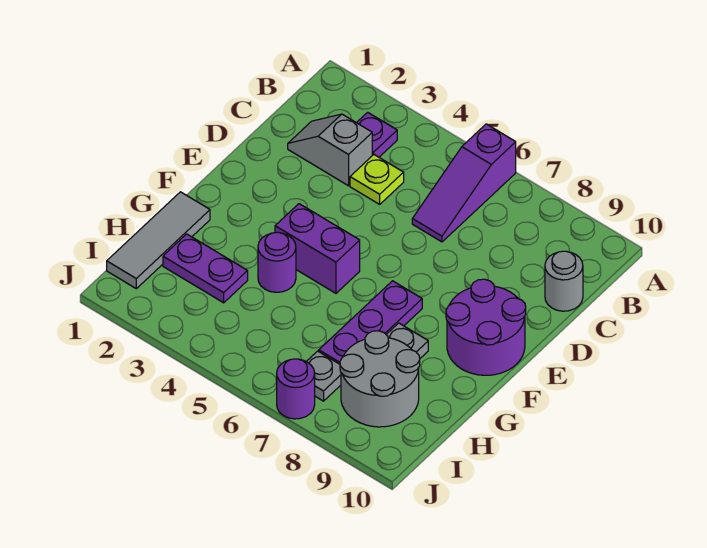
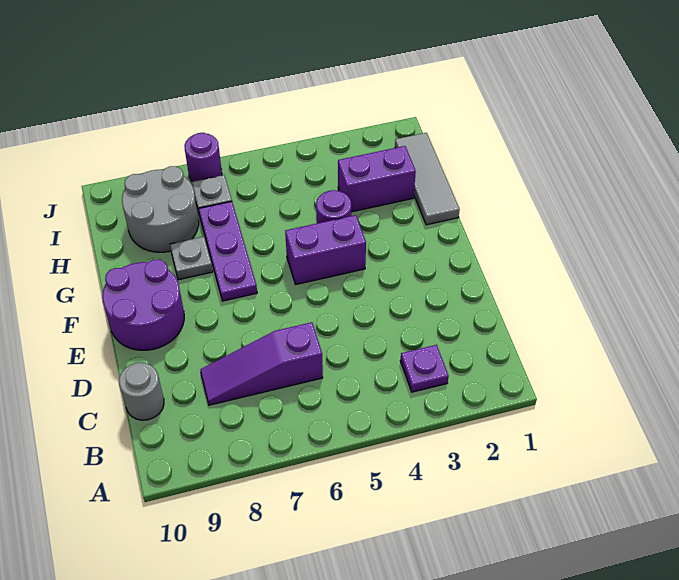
purple 1x3 slope [412,124,516,242] -> purple 1x3 slope turned to [200,322,323,405]
grey 1x2 slope [288,114,372,186] -> none
lime 1x1 plate [350,155,404,204] -> none
purple 1x2 plate [163,234,248,303] -> purple 1x2 brick [338,146,416,212]

